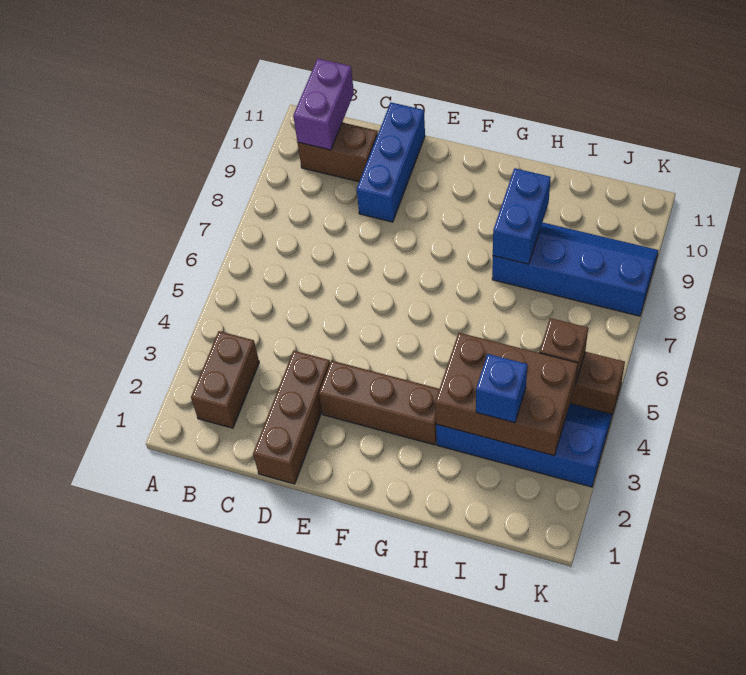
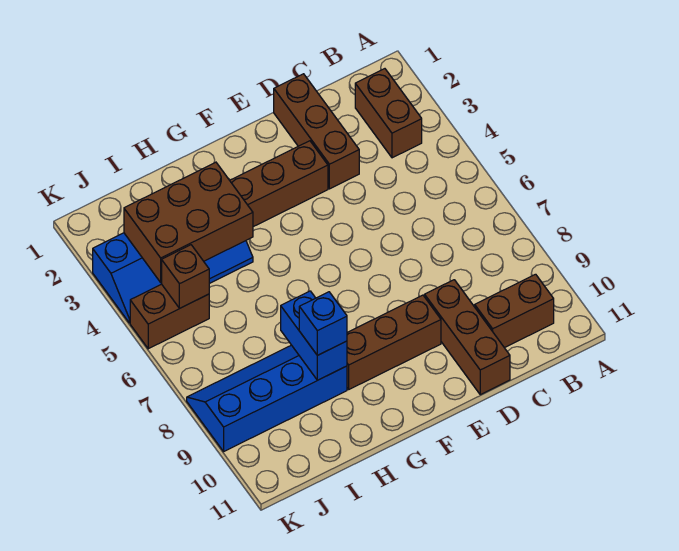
purple 1x2 brick [293,59,354,150] -> none
blue 1x3 brick [357,102,425,222] -> brown 1x3 brick [425,280,510,395]
none -> brown 1x3 brick [347,295,441,389]
blue 2x4 slope [492,222,658,316] -> blue 2x4 slope turned to [187,345,347,451]
blue 1x1 brick [476,354,527,423] -> blue 1x1 brick moved to [299,292,347,355]

